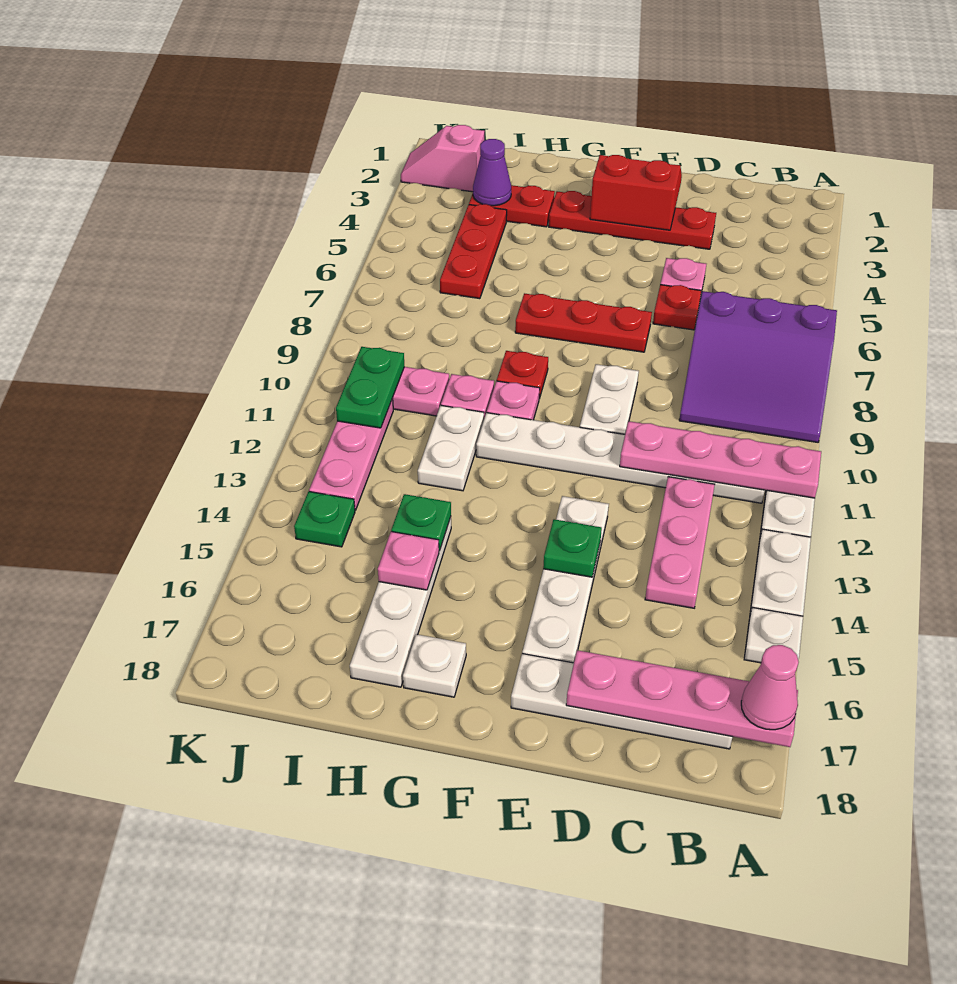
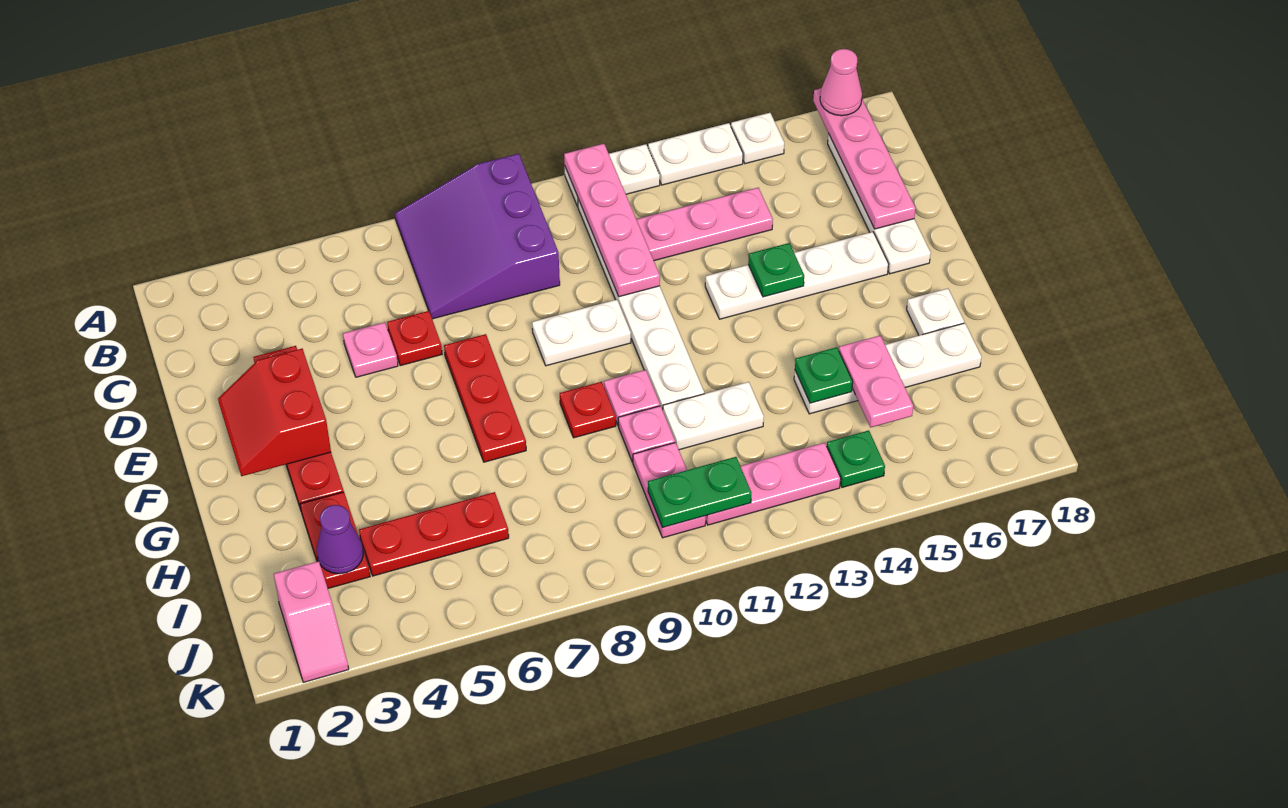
purple 3x3 slope [679,291,837,442] -> purple 3x3 slope turned to [395,154,560,319]
pink 1x1 plate [378,532,439,590] -> pink 1x2 plate [839,336,913,428]

